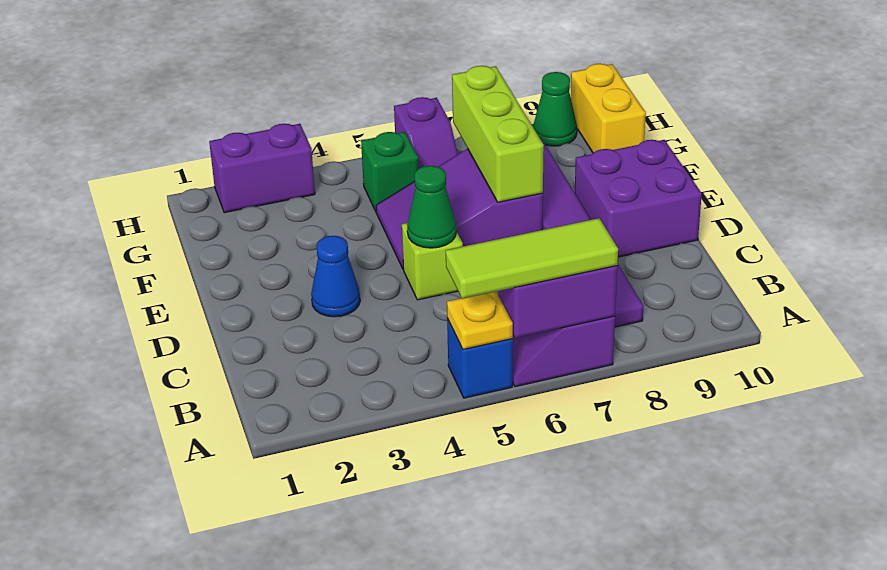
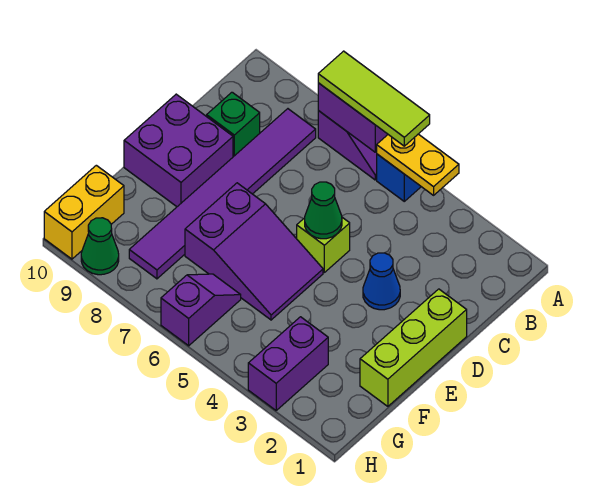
yellow 1x1 plate [447,292,513,349] -> yellow 1x2 plate [377,134,459,195]
lime 1x3 brick [452,66,544,202] -> lime 1x3 brick moved to [360,289,467,406]
green 1x1 brick [361,132,419,211] -> green 1x1 brick moved to [207,92,260,157]
purple 1x2 brick [209,124,315,213] -> purple 1x2 brick turned to [248,317,328,410]

